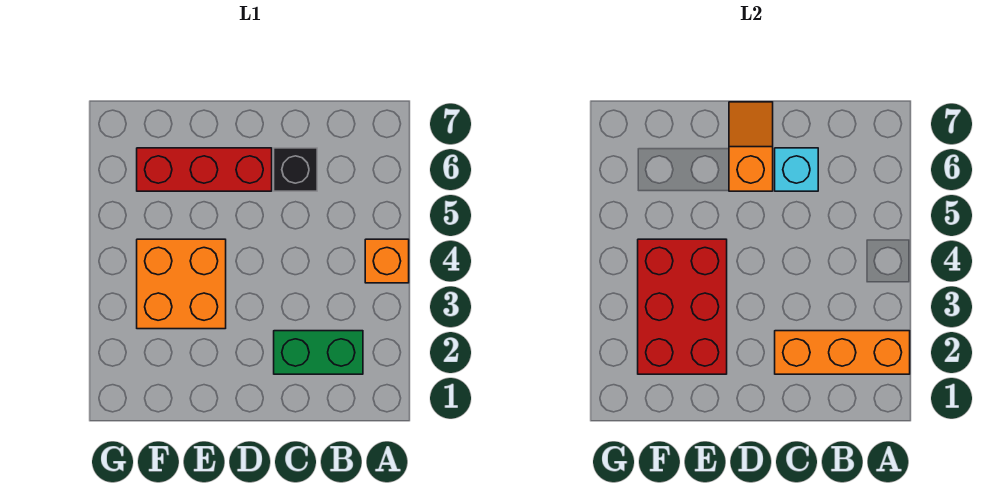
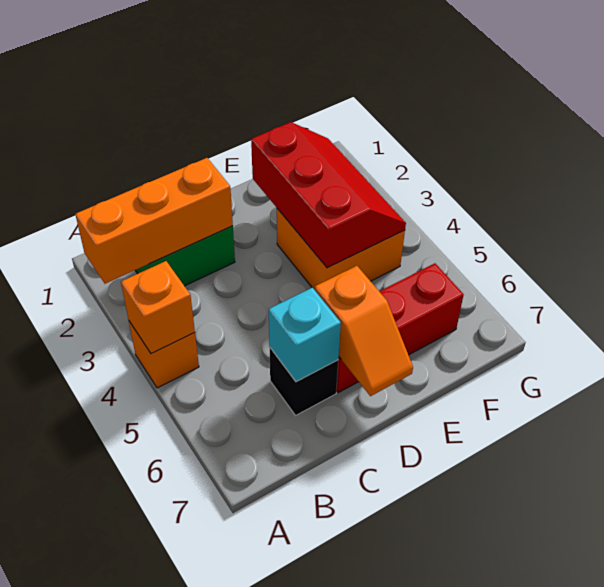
none -> orange 1x1 brick [121,261,195,353]
red 2x3 brick [638,239,727,374] -> red 2x3 slope [251,122,406,268]

